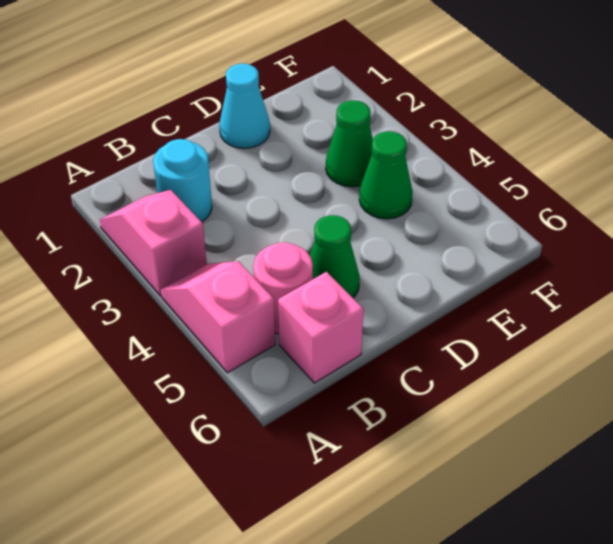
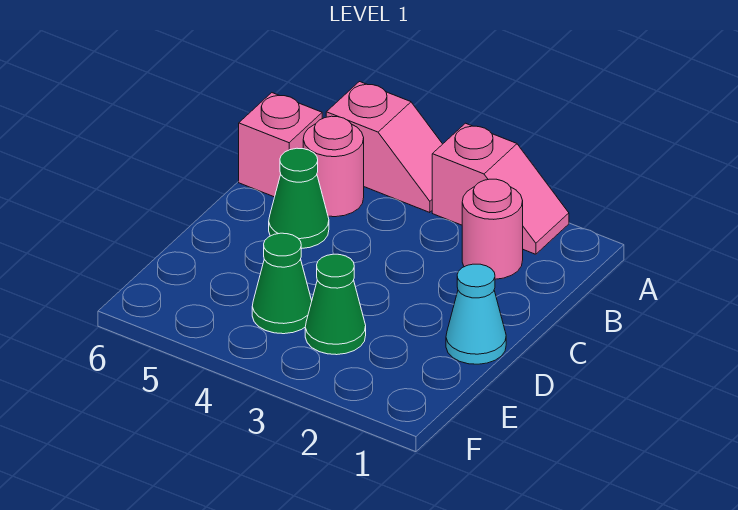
cyan 1x1 round brick [153,139,212,222] -> pink 1x1 round brick [462,179,523,279]

